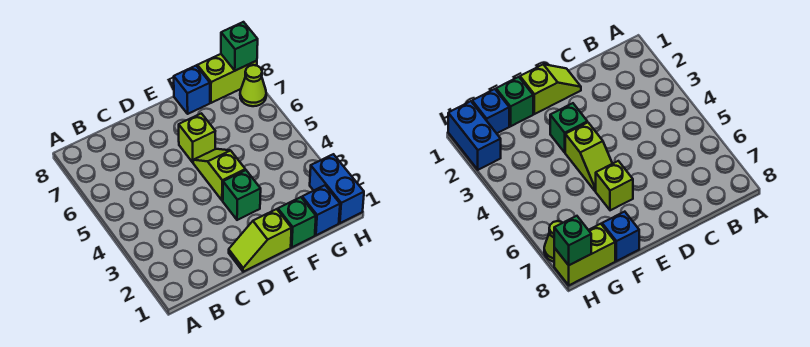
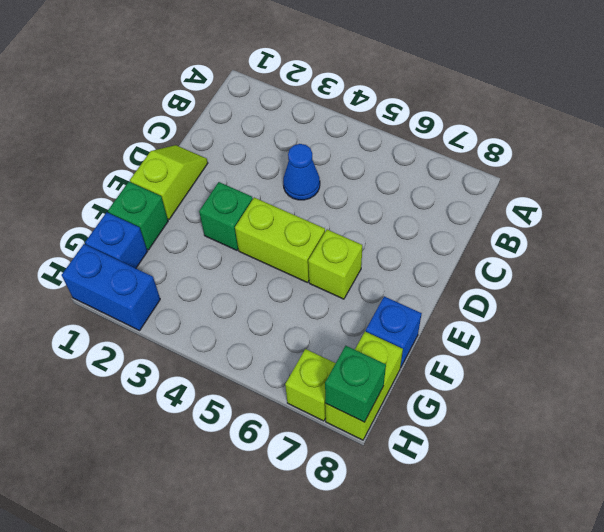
none -> blue 1x1 cone [283,144,320,200]
lime 1x2 slope [193,149,245,201] -> lime 1x2 brick [235,198,325,283]
lime 1x1 cone [240,65,266,106] -> lime 1x1 brick [285,349,336,421]

